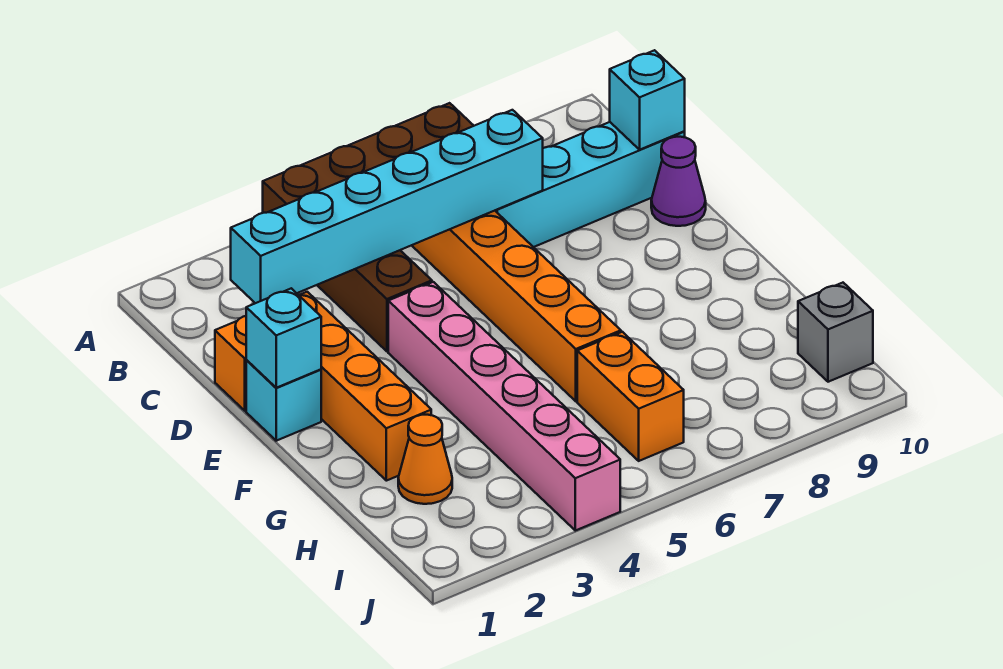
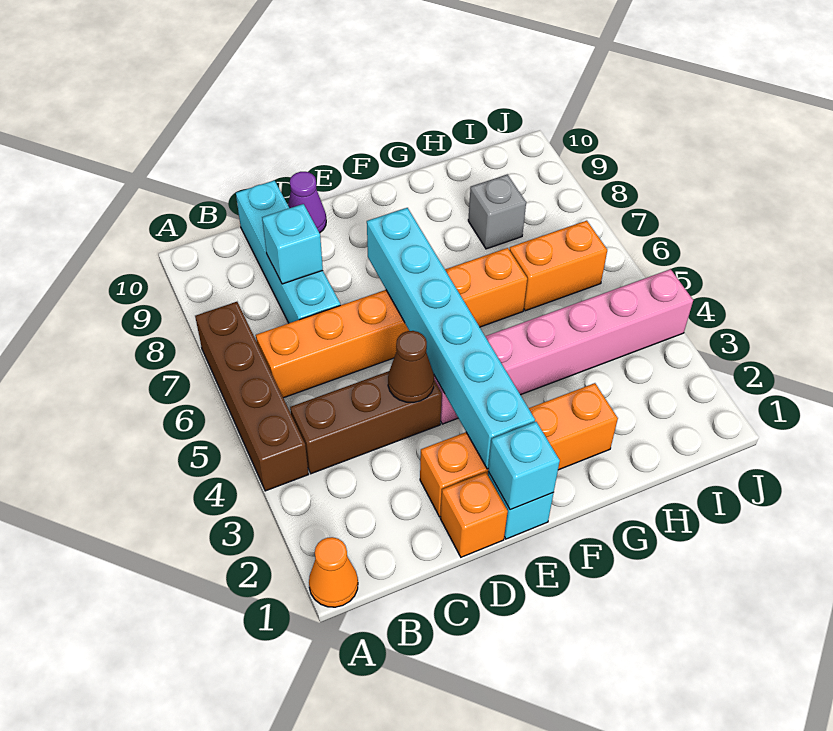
cyan 1x6 brick [231,110,543,303] -> cyan 1x6 brick moved to [367,208,535,469]
cyan 1x1 brick [610,50,685,150] -> cyan 1x1 brick moved to [262,204,323,284]
none -> brown 1x1 cone [388,331,434,403]
orange 1x1 cone [398,415,452,504] -> orange 1x1 cone moved to [309,537,358,607]
grey 1x1 brick [798,283,873,382] -> grey 1x1 brick moved to [468,174,526,249]

